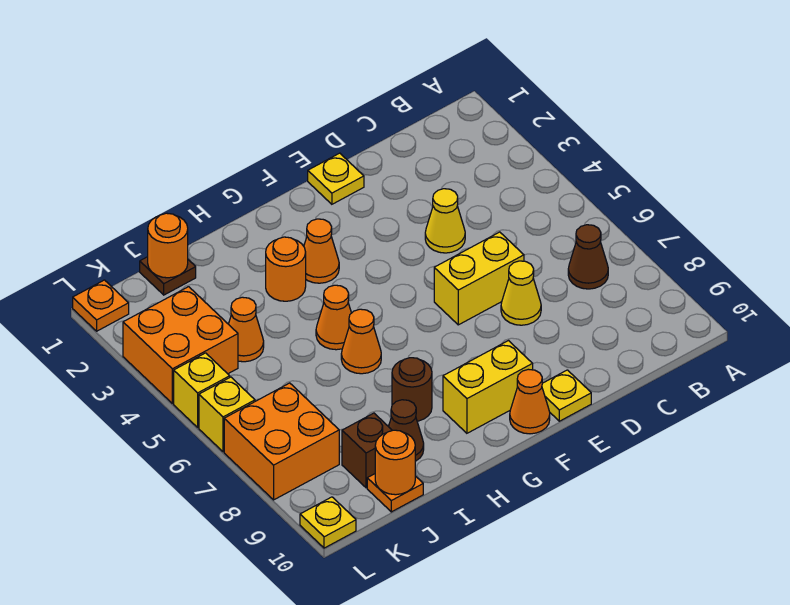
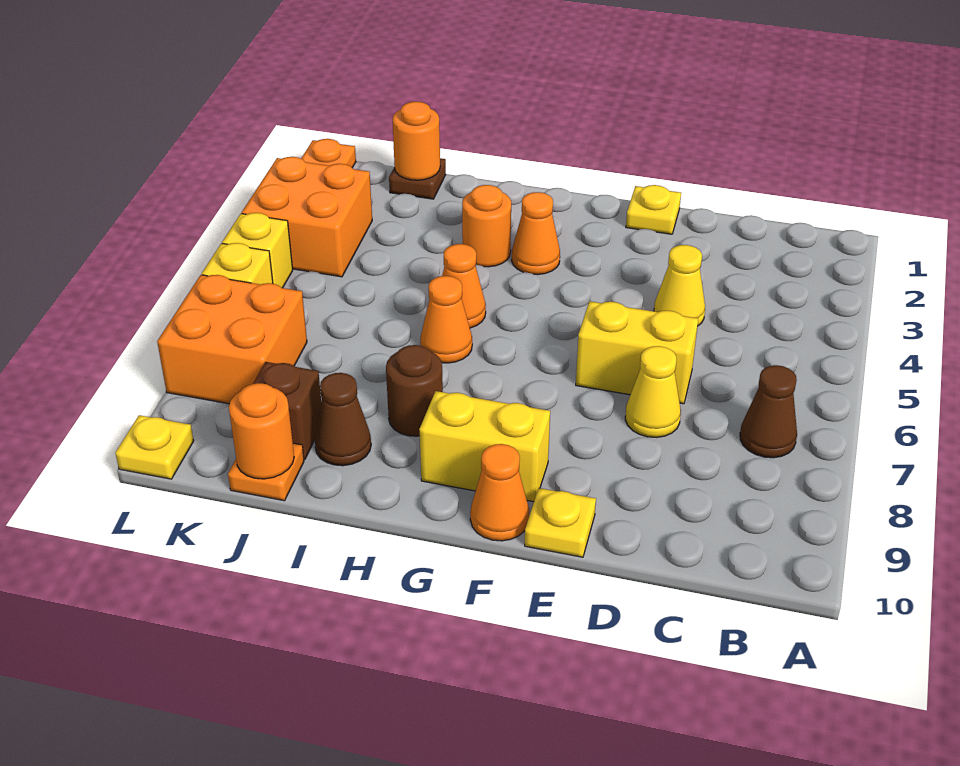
orange 1x1 cone [229,297,264,362] -> none

